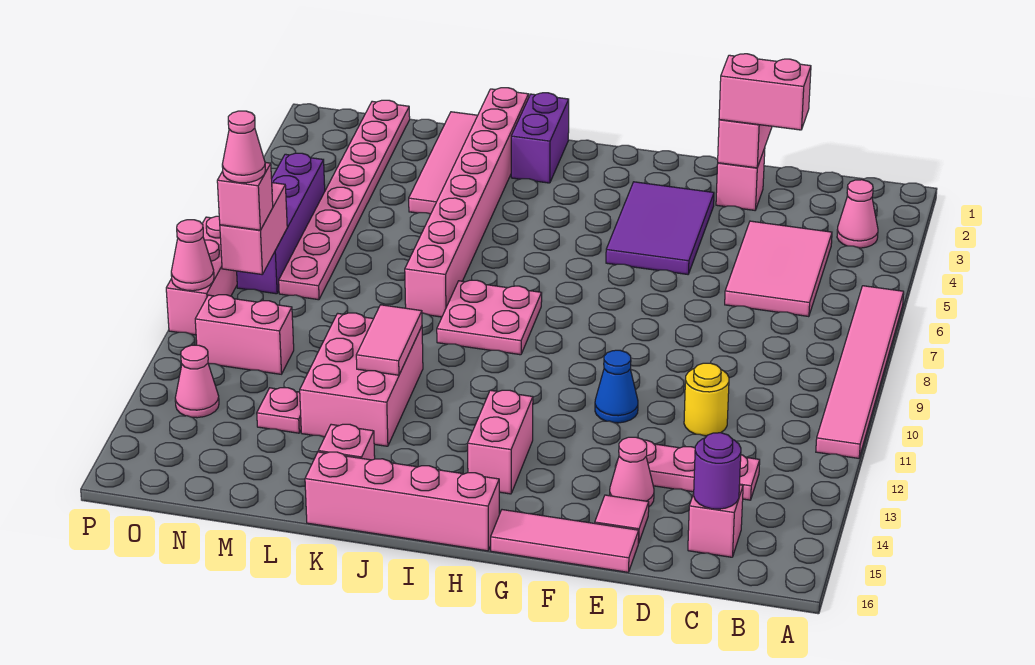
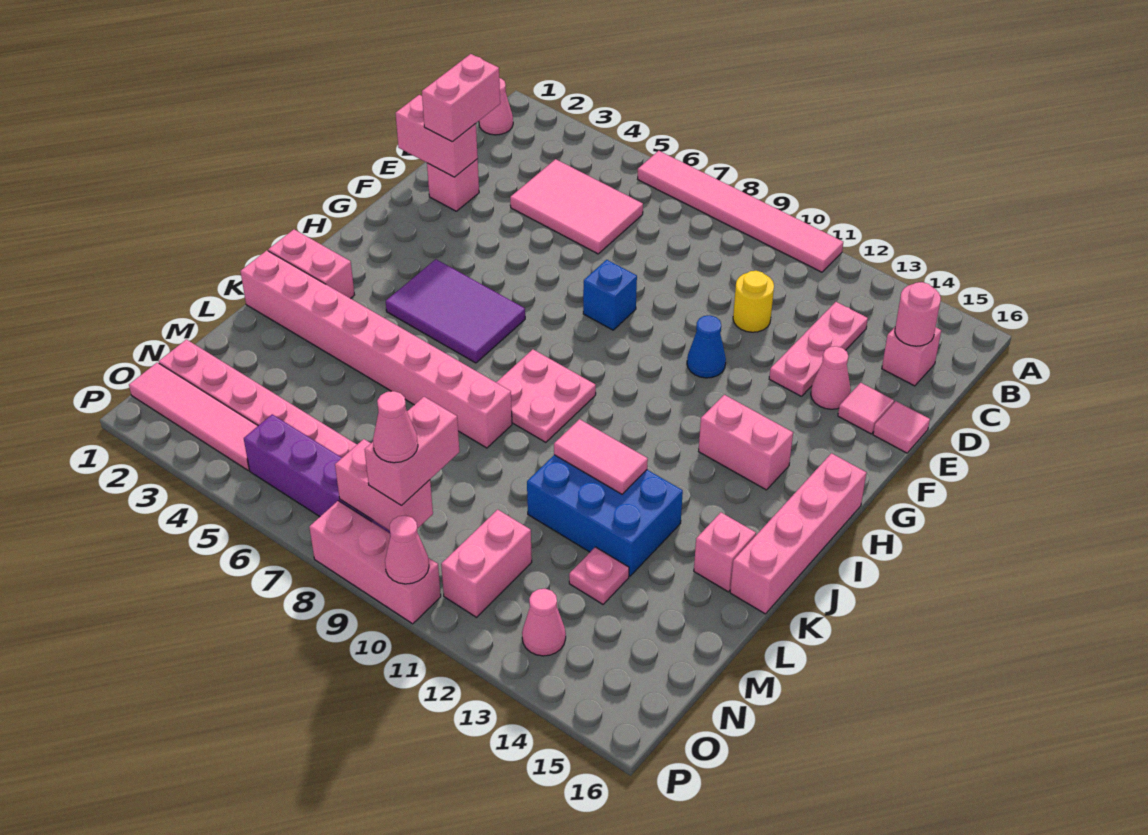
pink 1x1 cone [837,180,878,248] -> pink 1x1 cone moved to [479,78,513,135]
purple 1x1 round brick [694,433,741,509] -> pink 1x1 round brick [895,282,941,346]
pink 1x3 tile [491,510,639,572] -> pink 1x1 tile [873,401,930,453]
purple 2x3 tile [606,182,714,274] -> purple 2x3 tile moved to [386,259,525,363]
none -> blue 1x1 brick [583,260,637,330]
purple 1x2 brick [511,93,569,183] -> pink 1x2 brick [268,229,355,299]
pink 2x3 brick [300,313,423,446] -> blue 2x3 brick [527,455,683,576]
pink 1x4 tile [409,112,478,214] -> pink 1x4 tile moved to [129,363,258,470]
pink 1x1 brick [217,162,273,230] -> pink 1x2 brick [365,397,459,505]

